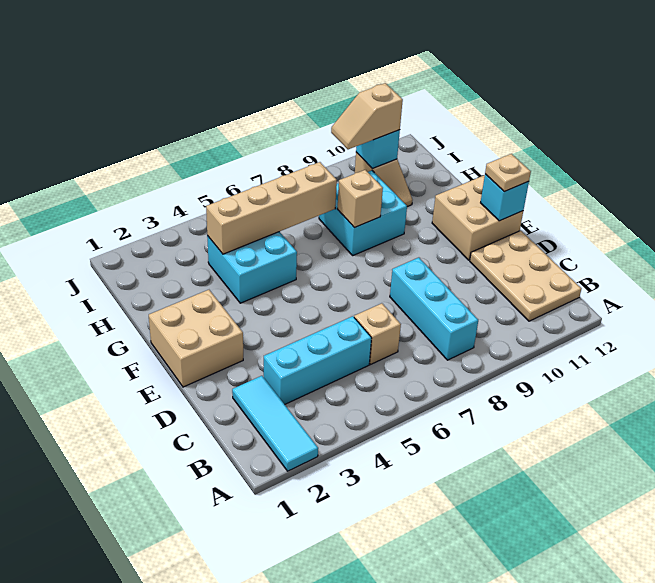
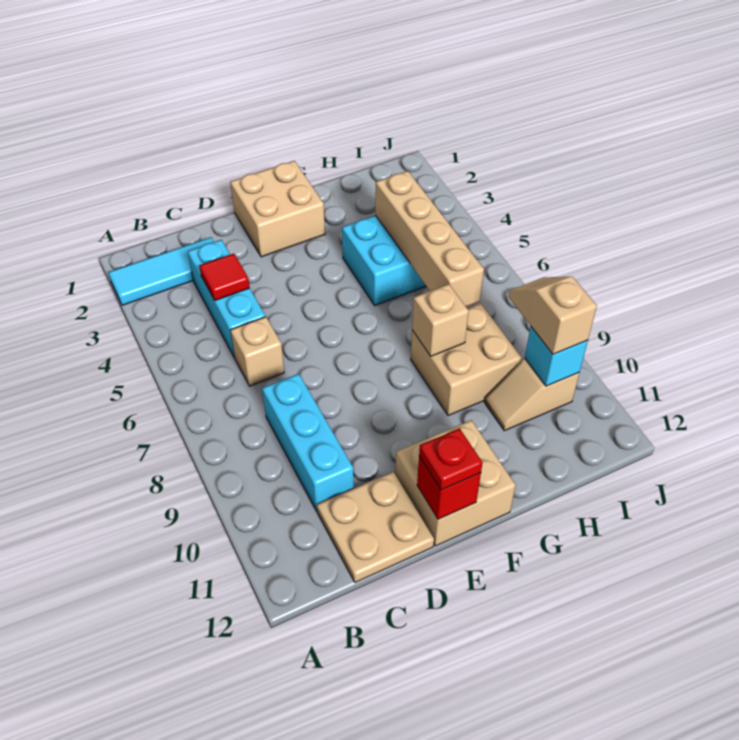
cyan 1x3 brick [390,257,478,360] -> cyan 1x3 brick turned to [262,374,354,511]
tan 2x3 plate [470,231,581,321] -> tan 2x2 plate [317,472,434,582]
none -> red 1x1 tile [199,254,250,301]
cyan 1x1 brick [481,174,529,221] -> red 1x1 brick [417,456,481,519]
tan 1x1 plate [485,154,531,191] -> red 1x1 plate [419,428,482,490]
cyan 2x2 brick [319,170,407,255] -> tan 2x2 brick [411,303,522,416]

